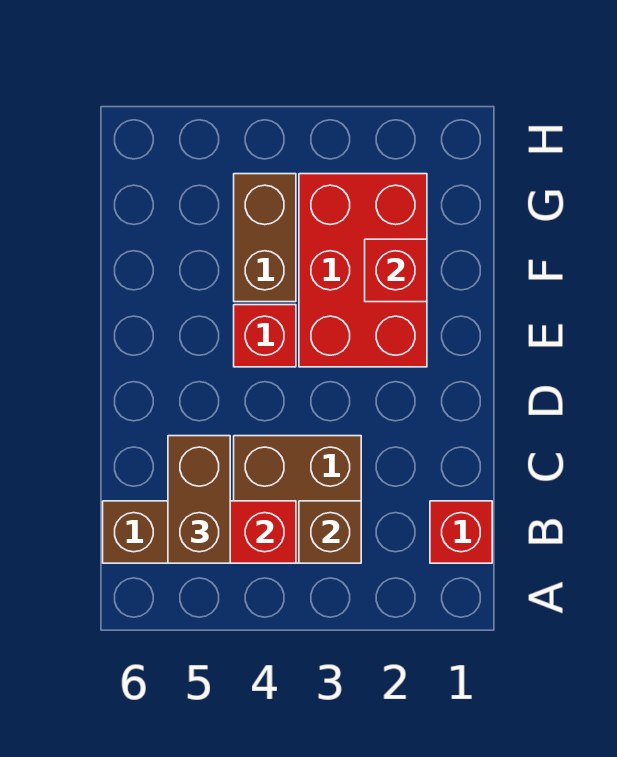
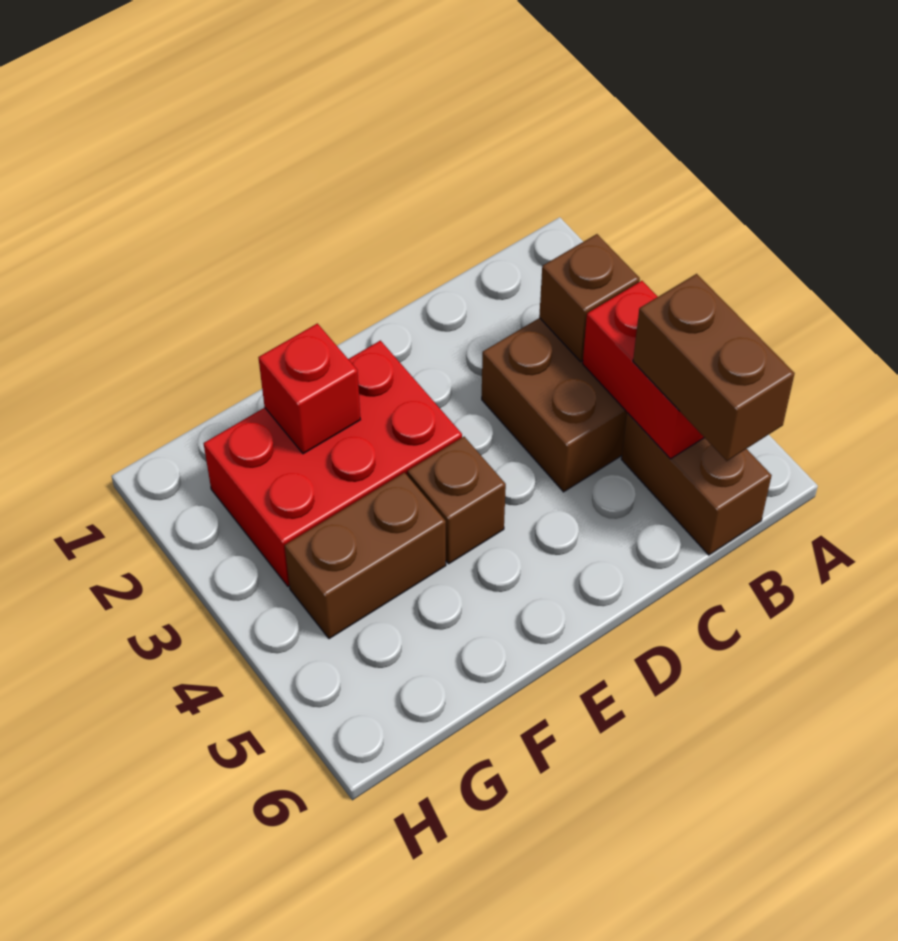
red 1x1 brick [430,501,492,563] -> none
brown 1x2 brick [168,436,230,563] -> brown 1x2 brick turned to [633,274,795,461]
red 1x1 brick [234,305,296,367] -> brown 1x1 brick [407,437,506,564]

